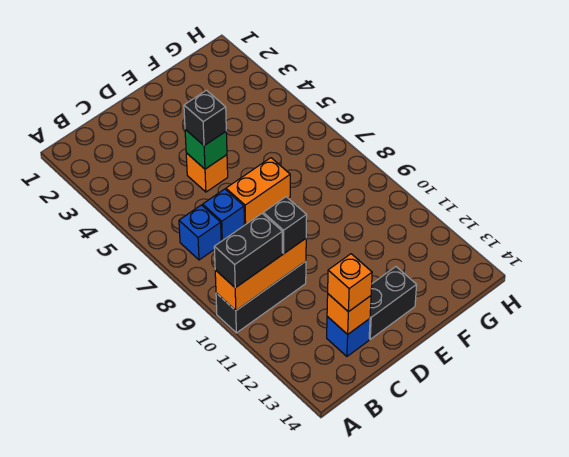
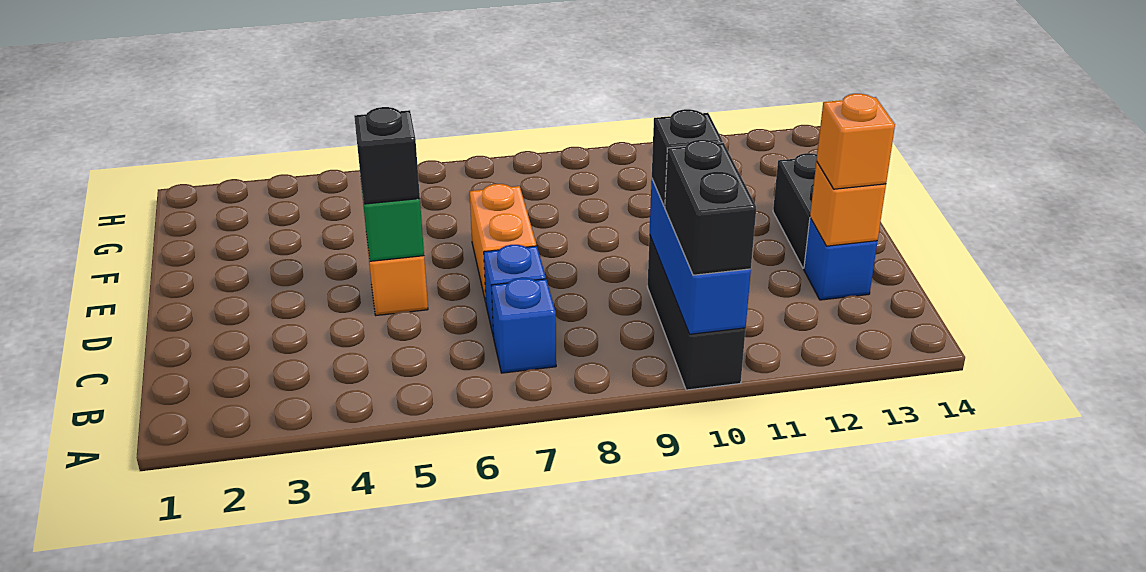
orange 1x3 brick [215,239,306,311] -> blue 1x3 brick [650,179,751,334]

